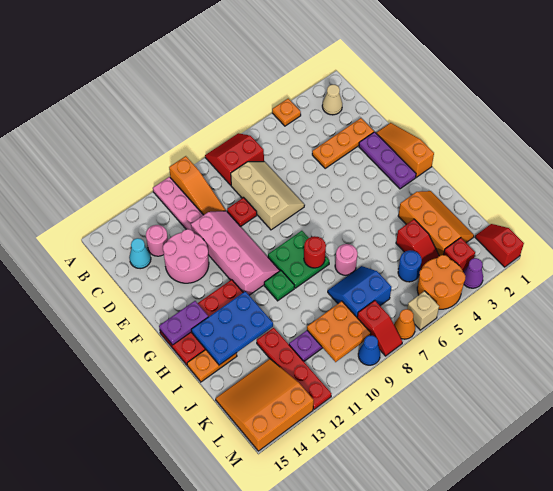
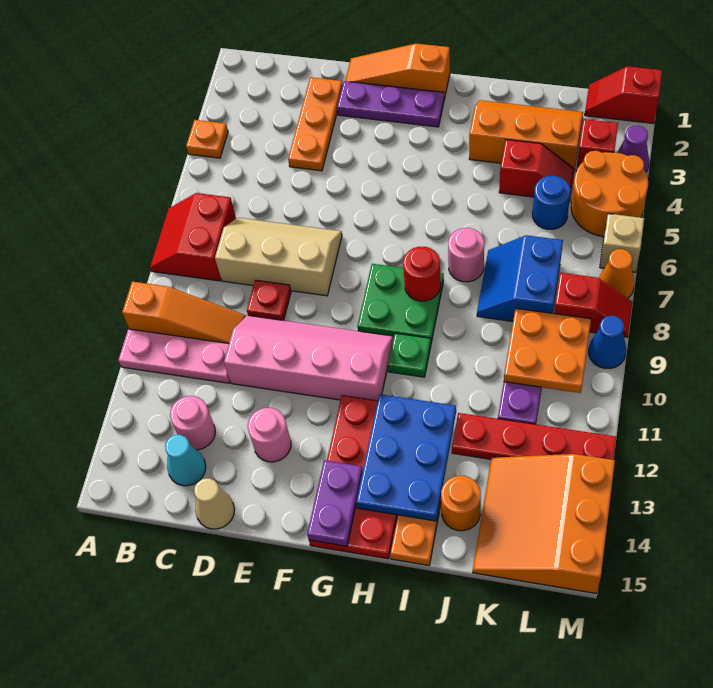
tan 1x1 cone [322,85,342,115] -> tan 1x1 cone moved to [194,478,235,529]
pink 2x2 round brick [163,229,209,283] -> pink 1x1 round brick [248,408,291,462]
none -> orange 1x1 round brick [441,476,481,531]

